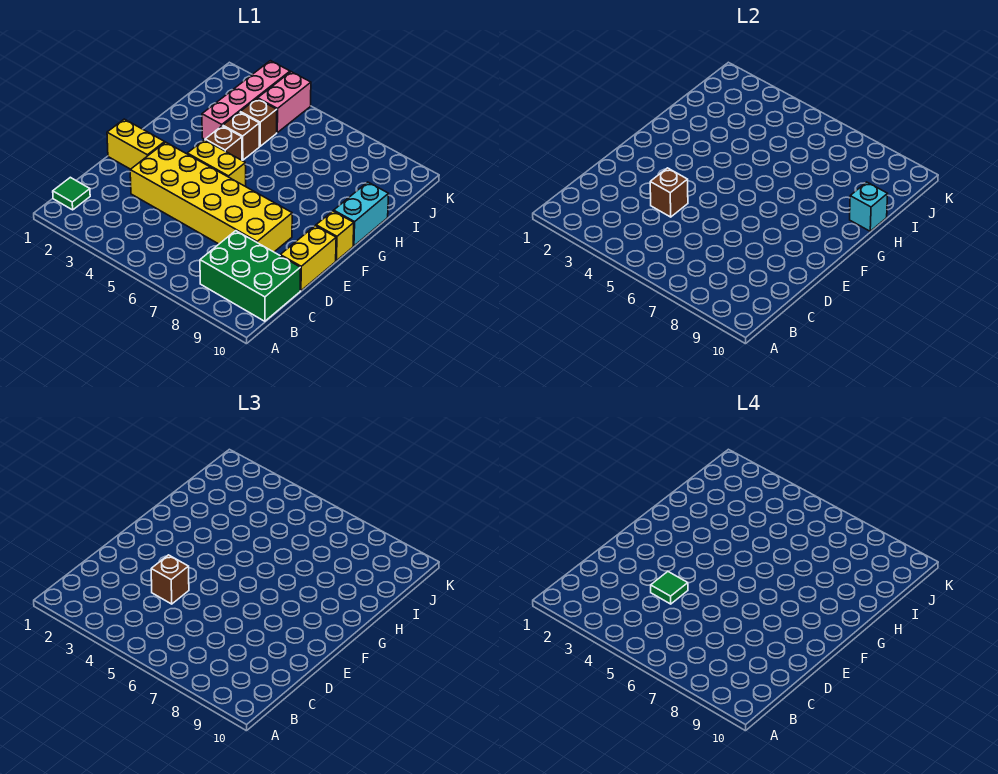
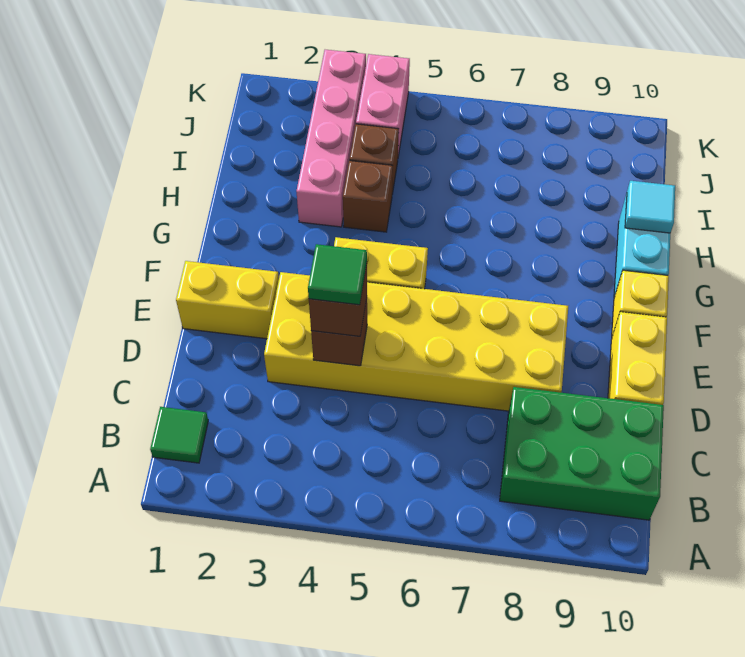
brown 1x1 brick [205,126,242,160] -> none
cyan 1x1 brick [850,182,888,231] -> cyan 1x1 tile [625,181,675,233]

